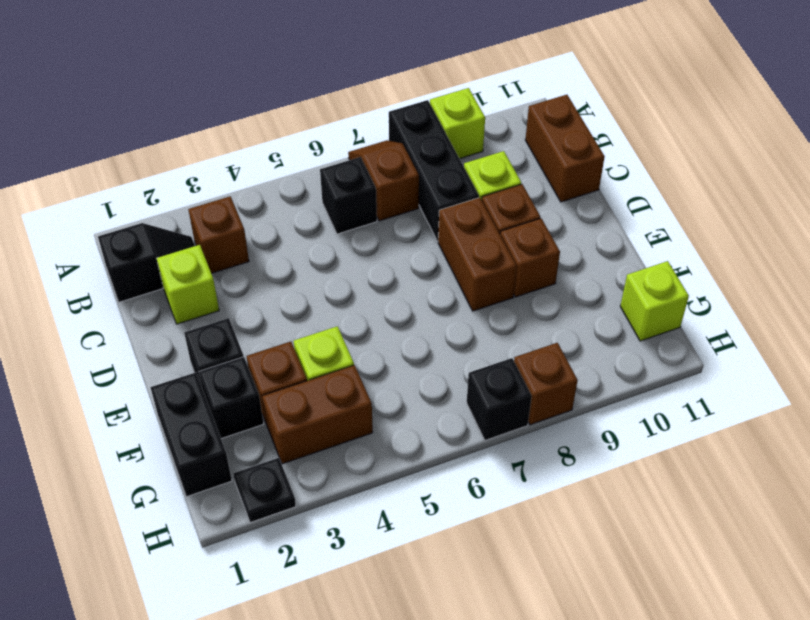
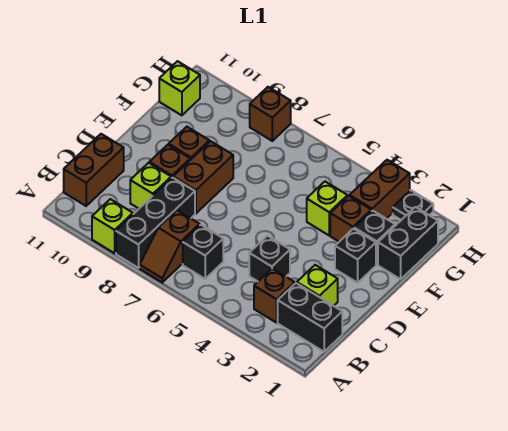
black 1x2 slope [98,223,195,302] -> black 1x2 brick [278,283,342,352]
brown 1x2 brick [262,365,373,464] -> brown 1x2 brick turned to [350,160,410,219]
black 1x1 brick [467,358,532,440] -> black 1x1 brick moved to [249,236,290,281]

